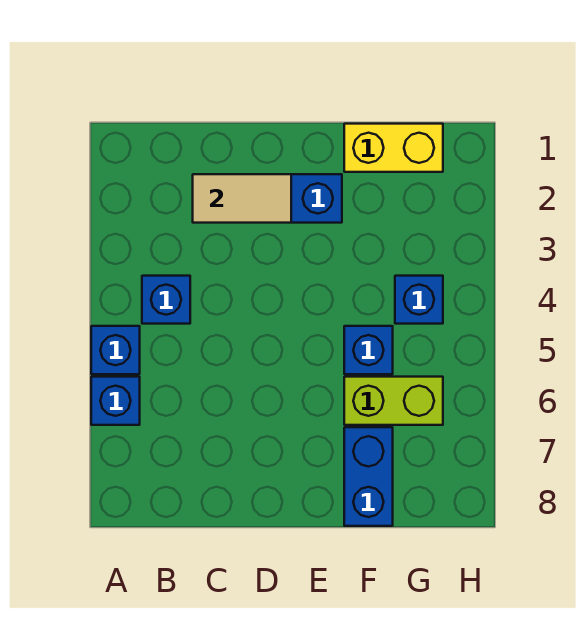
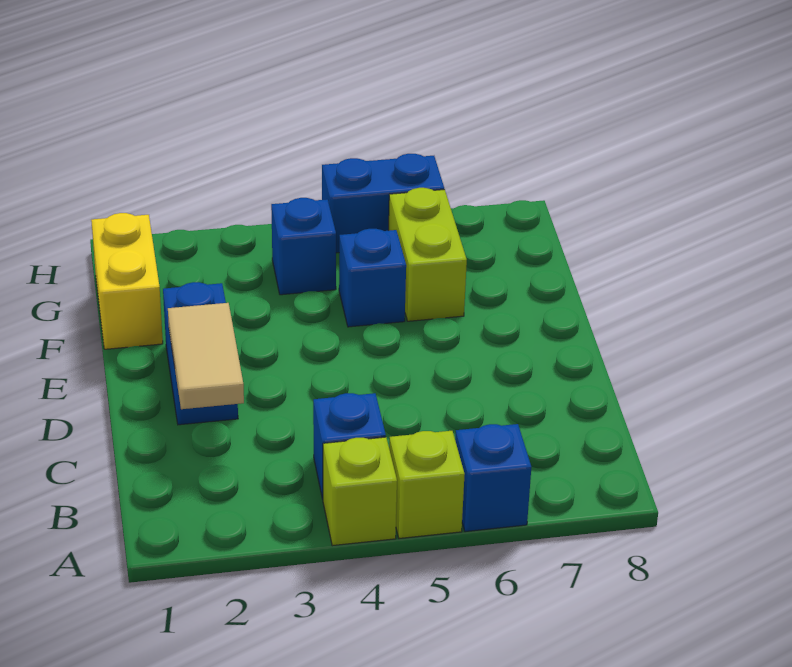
none -> lime 1x1 brick [323,437,397,546]
blue 1x1 brick [91,326,140,374] -> lime 1x1 brick [389,431,465,538]
blue 1x2 brick [344,427,393,526] -> blue 1x2 brick moved to [322,154,444,253]

